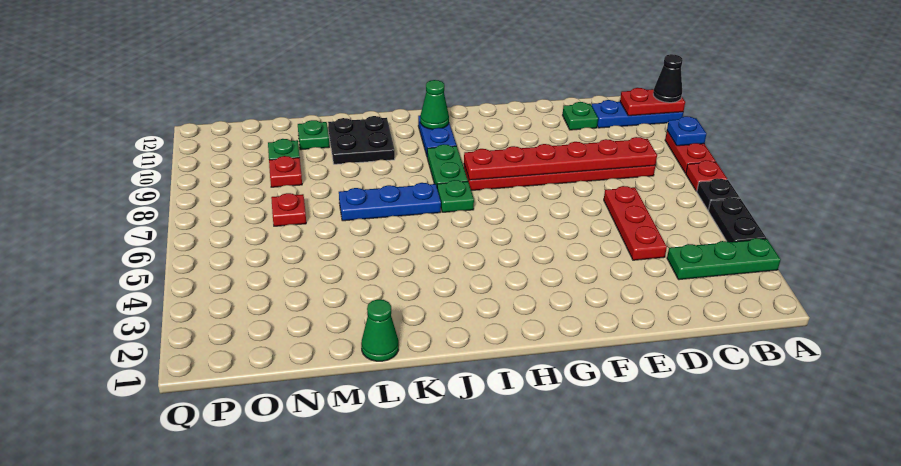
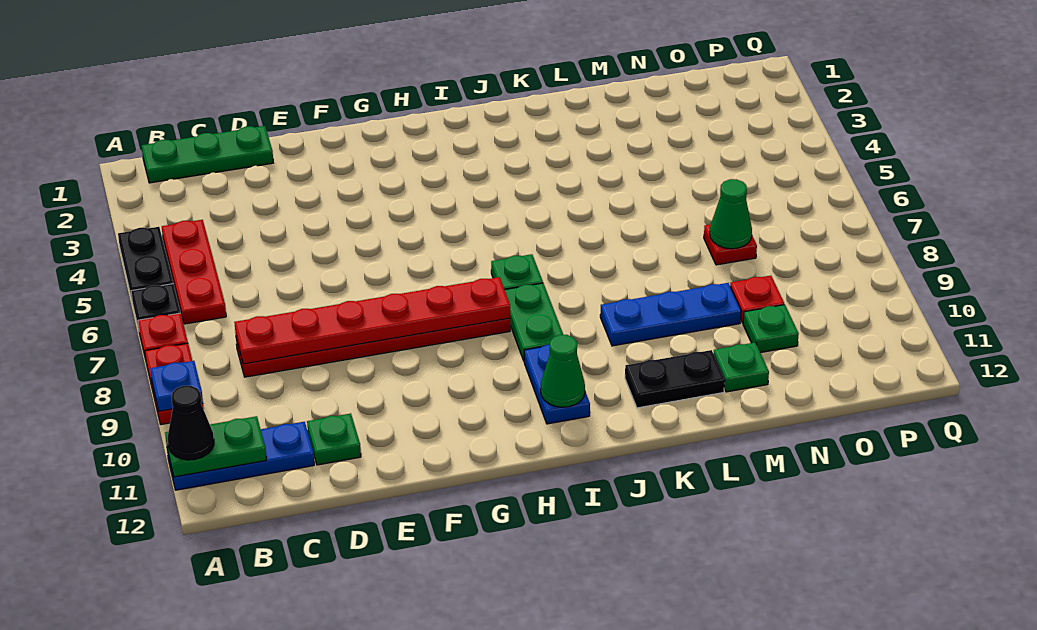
green 1x3 plate [667,238,781,280] -> green 1x3 plate moved to [142,126,273,183]
red 1x2 plate [620,88,685,116] -> green 1x2 plate [165,416,266,477]
red 1x3 plate [604,186,667,260] -> red 1x3 plate moved to [162,220,226,324]
blue 1x3 plate [339,183,441,221] -> blue 1x3 plate moved to [600,283,741,346]
black 2x2 plate [328,116,395,164] -> black 1x2 plate [625,350,725,408]
green 1x1 cone [361,299,399,361] -> green 1x1 cone moved to [710,179,752,249]

